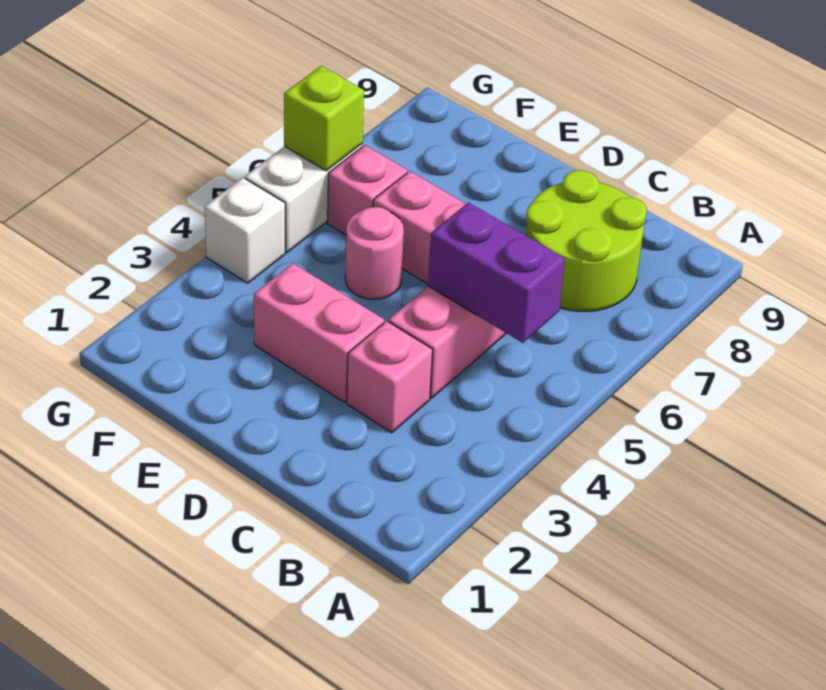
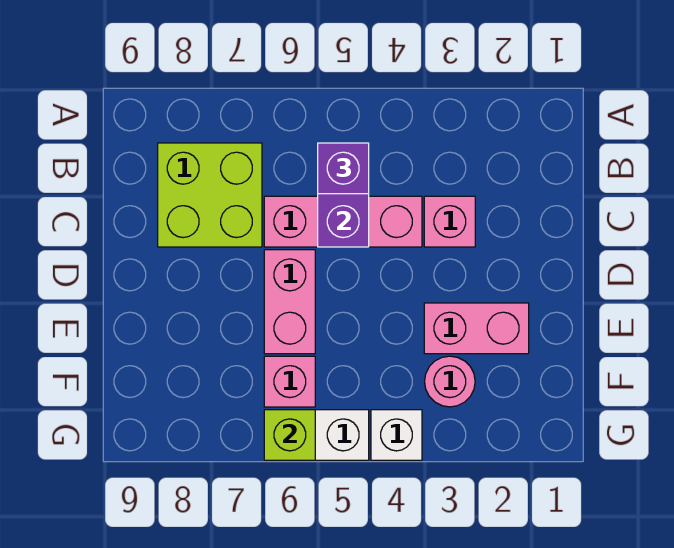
none -> purple 1x1 brick [318,143,369,194]
lime 2x2 round brick [526,170,647,311] -> lime 2x2 brick [158,143,262,247]
pink 1x2 brick [254,263,384,402] -> pink 1x2 brick turned to [424,303,529,354]
pink 1x1 round brick [345,207,404,299] -> pink 1x1 round brick moved to [425,356,475,407]

